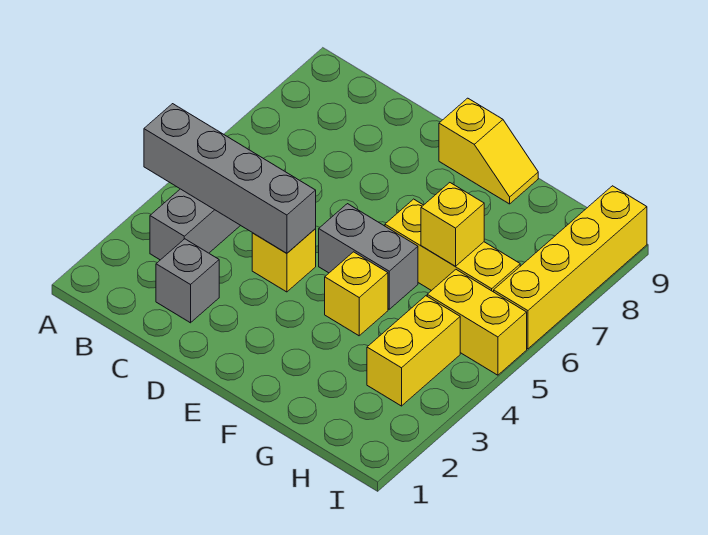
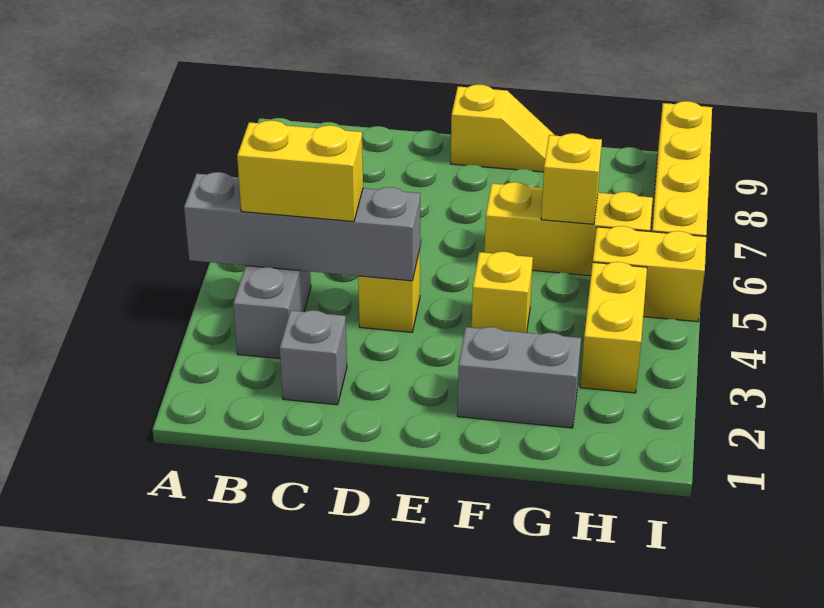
none -> yellow 1x2 brick [237,120,363,222]
grey 1x2 brick [319,204,418,309] -> grey 1x2 brick moved to [457,327,581,428]

